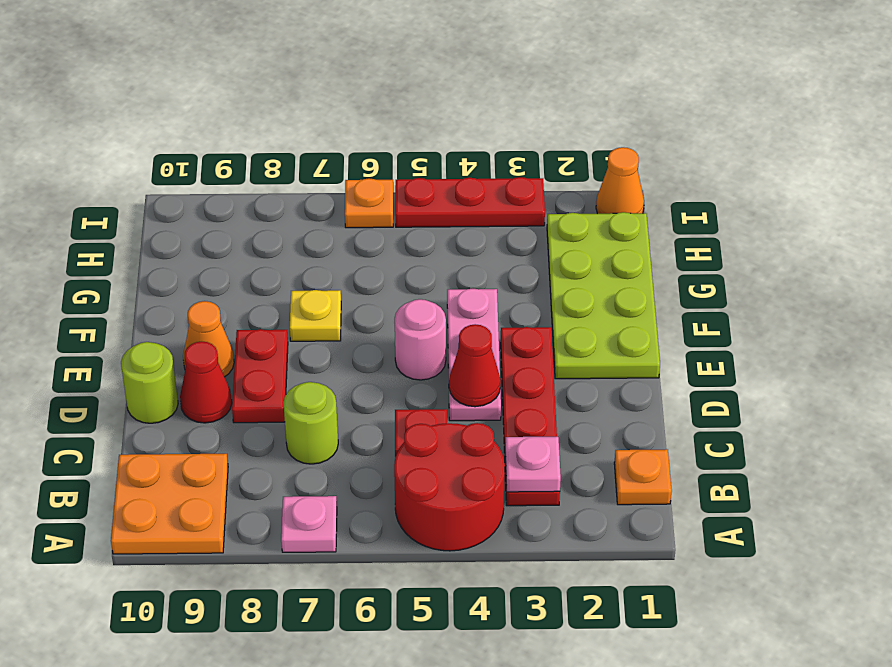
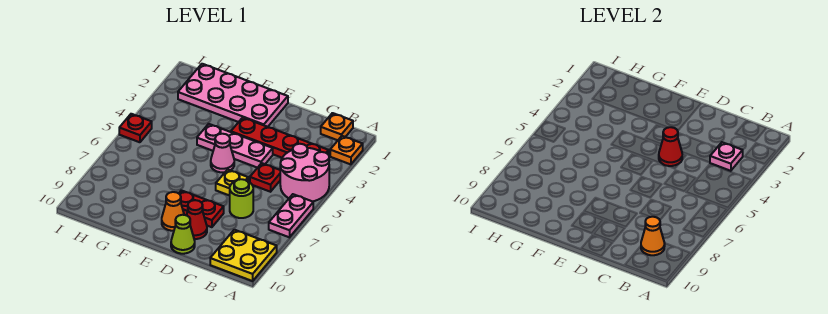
red 2x2 round brick [394,423,505,551] -> pink 2x2 round brick [280,144,329,201]
pink 1x1 plate [281,496,337,552] -> pink 1x2 plate [269,194,313,237]
orange 2x2 plate [111,454,228,554] -> yellow 2x2 plate [210,230,277,281]
lime 1x1 round brick [121,342,178,423] -> lime 1x1 cone [171,215,195,254]
lime 2x4 plate [547,212,660,379] -> pink 2x4 plate [178,64,288,127]
pink 1x1 round brick [395,299,446,380] -> pink 1x1 cone [211,134,234,172]
yellow 1x1 plate [290,290,341,341] -> yellow 1x1 plate moved to [216,169,248,196]
orange 1x1 cone [596,147,644,214] -> orange 1x1 cone moved to [641,217,665,255]
red 1x3 plate [395,177,545,227] -> red 1x1 plate [119,114,152,142]
orange 1x1 plate [345,178,393,228] -> orange 1x1 plate moved to [330,136,363,164]

